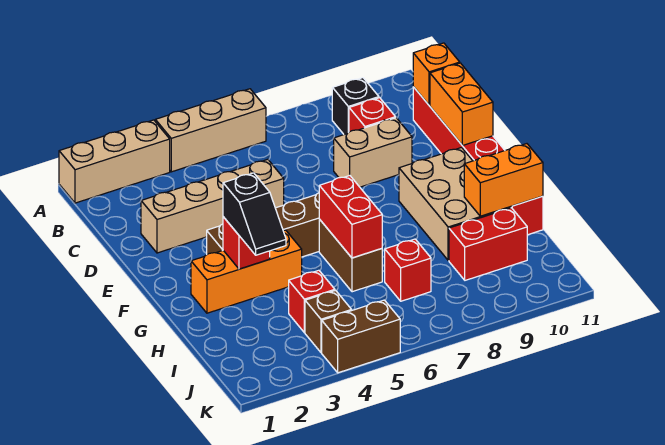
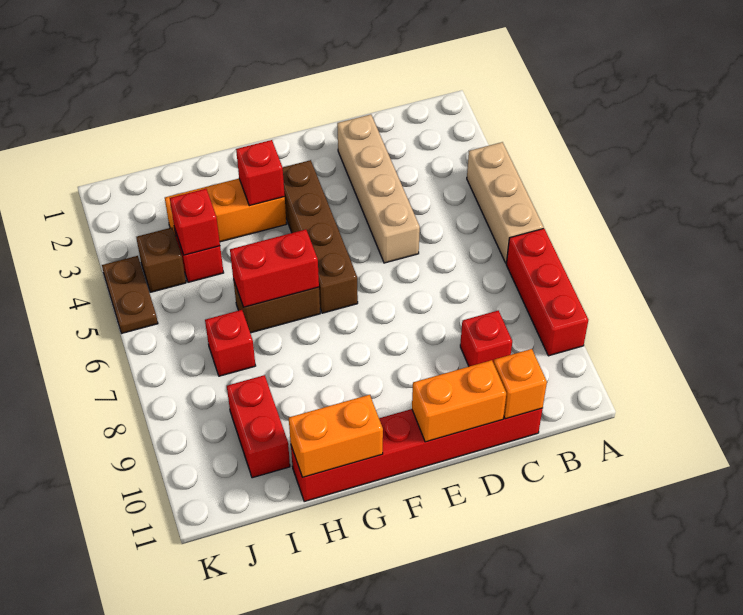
tan 1x3 brick [59,120,170,203] -> none
none -> red 1x3 brick [506,228,588,356]
black 1x1 brick [332,78,379,134] -> none
tan 1x2 brick [334,118,412,187] -> none
tan 2x3 brick [399,148,511,260] -> none
orange 1x3 brick [191,230,302,313] -> orange 1x3 brick turned to [165,179,287,242]
black 1x2 slope [223,173,286,255] -> none
orange 1x2 brick [464,144,543,216] -> orange 1x2 brick turned to [289,395,383,477]
none -> red 1x1 brick [170,189,220,255]
brown 1x2 brick [322,300,400,373] -> brown 1x2 plate [102,256,158,333]

